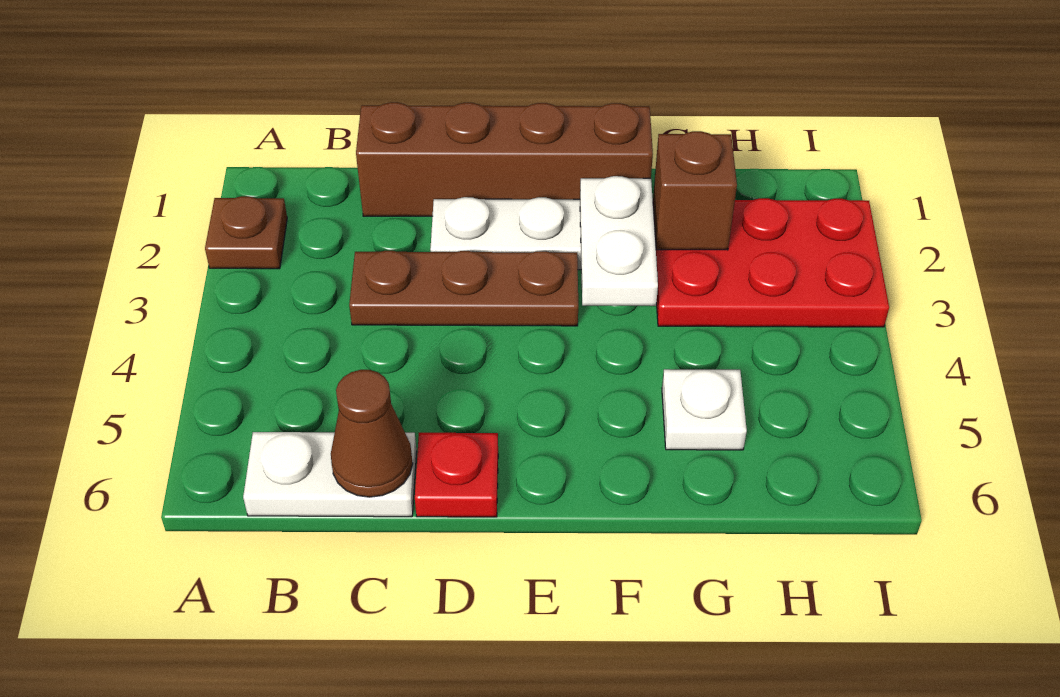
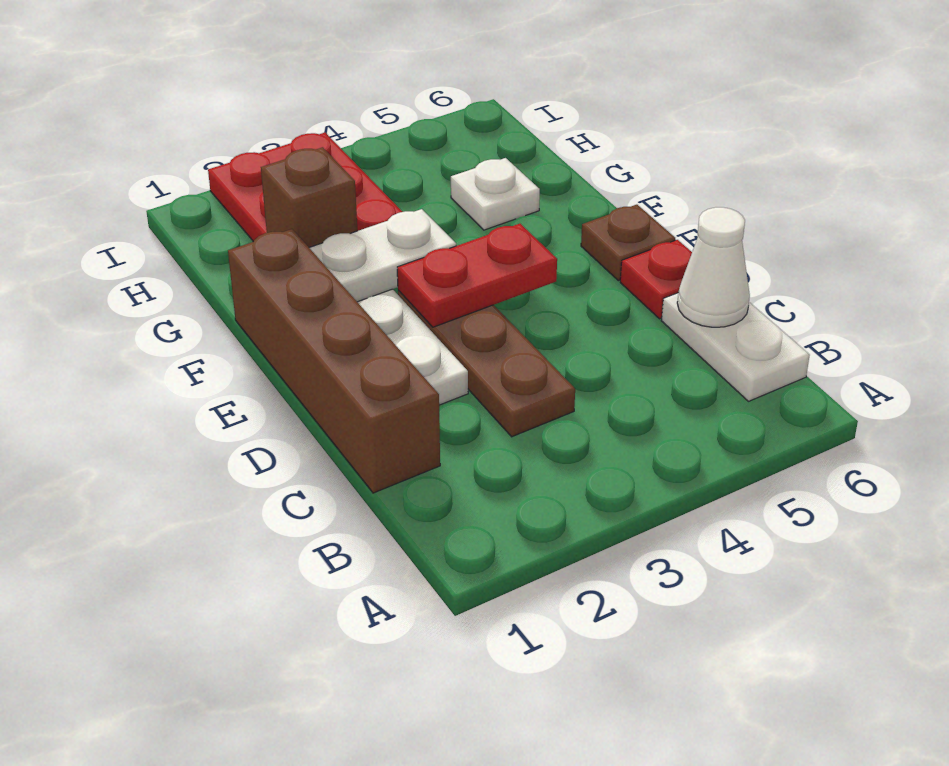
brown 1x1 plate [205,196,287,269] -> brown 1x1 plate moved to [581,205,675,281]
brown 1x1 cone [331,370,413,497] -> white 1x1 cone [677,207,750,327]
none -> red 1x2 plate [397,224,557,327]

